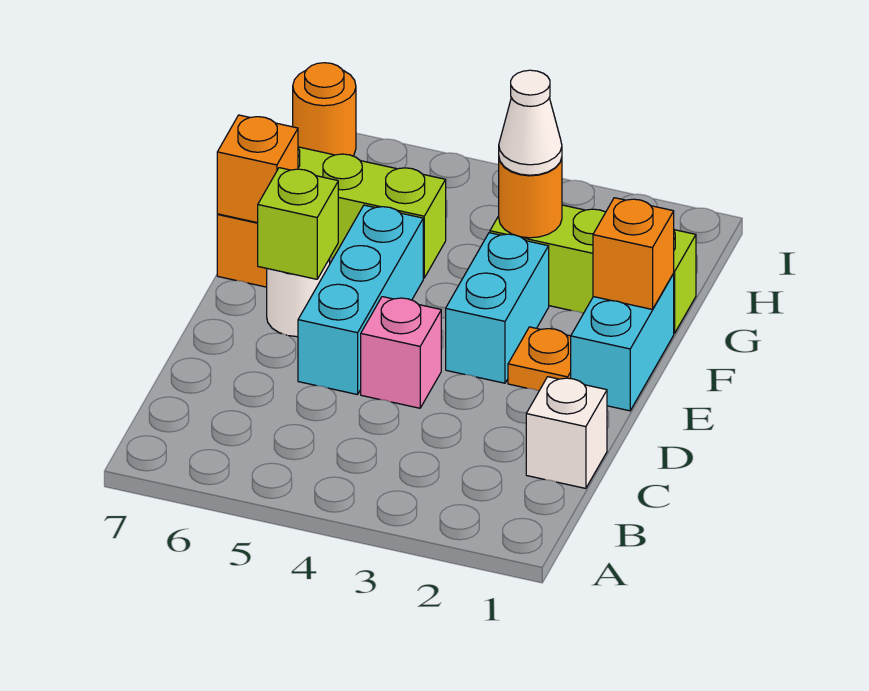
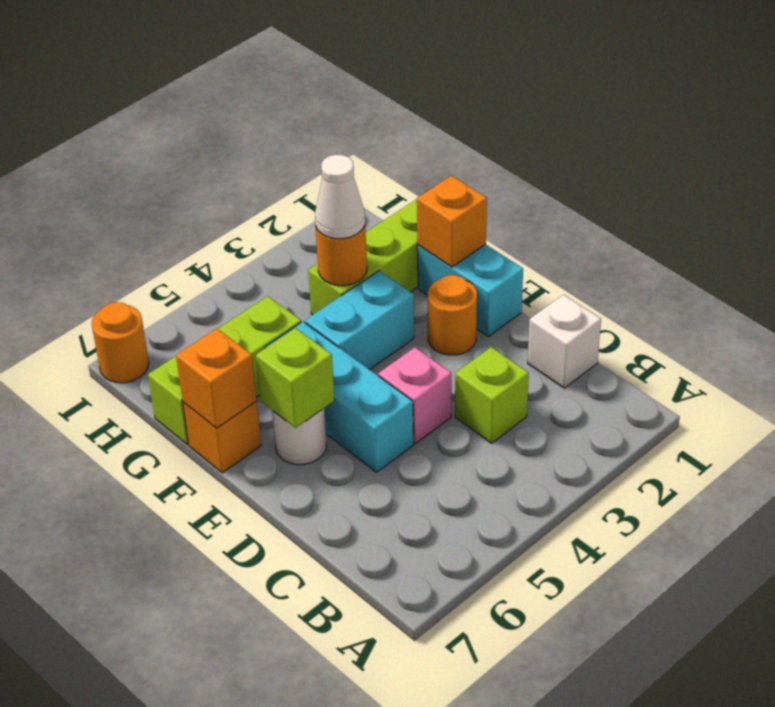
none -> lime 1x1 brick [455,347,529,443]
orange 1x1 plate [508,327,571,391] -> orange 1x1 round brick [428,275,477,355]
cyan 1x2 brick [446,233,549,383] -> cyan 1x2 brick turned to [305,271,414,370]

